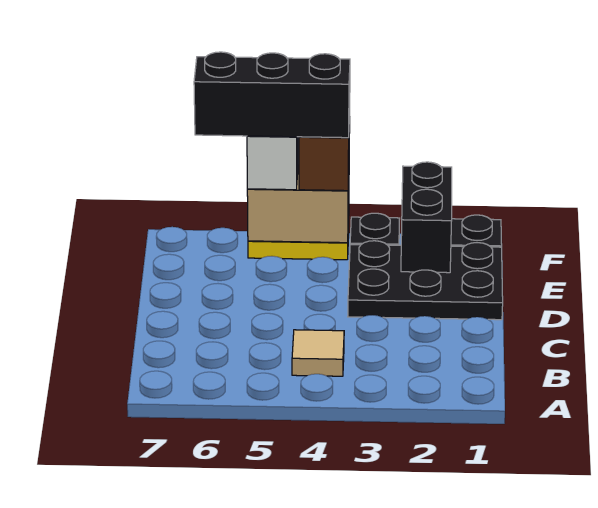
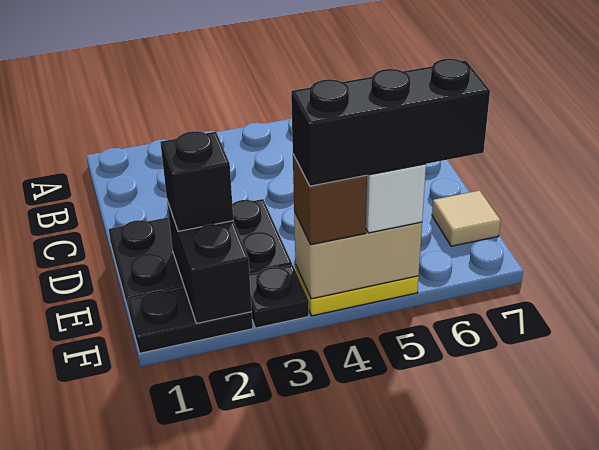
tan 1x1 tile [292,330,344,376] -> tan 1x1 tile moved to [432,190,501,246]
none -> black 1x1 brick [160,131,234,231]

